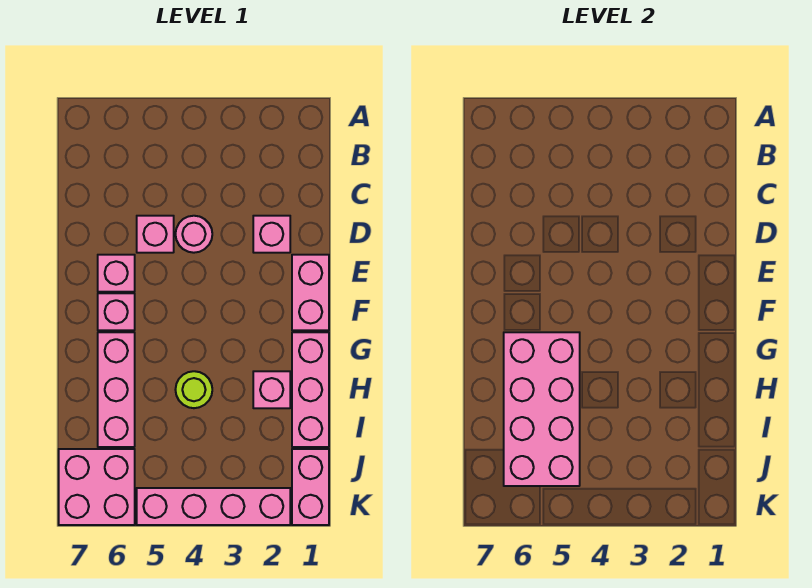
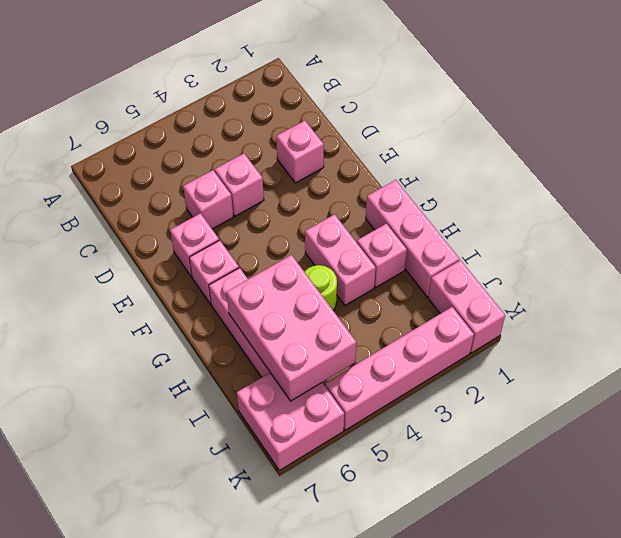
pink 1x1 round brick [176,216,212,253] -> pink 1x1 brick [215,154,264,216]
pink 1x2 brick [292,255,329,330] -> pink 1x2 brick moved to [305,214,376,305]
pink 2x4 brick [504,332,580,486] -> pink 2x3 brick [226,255,356,401]

